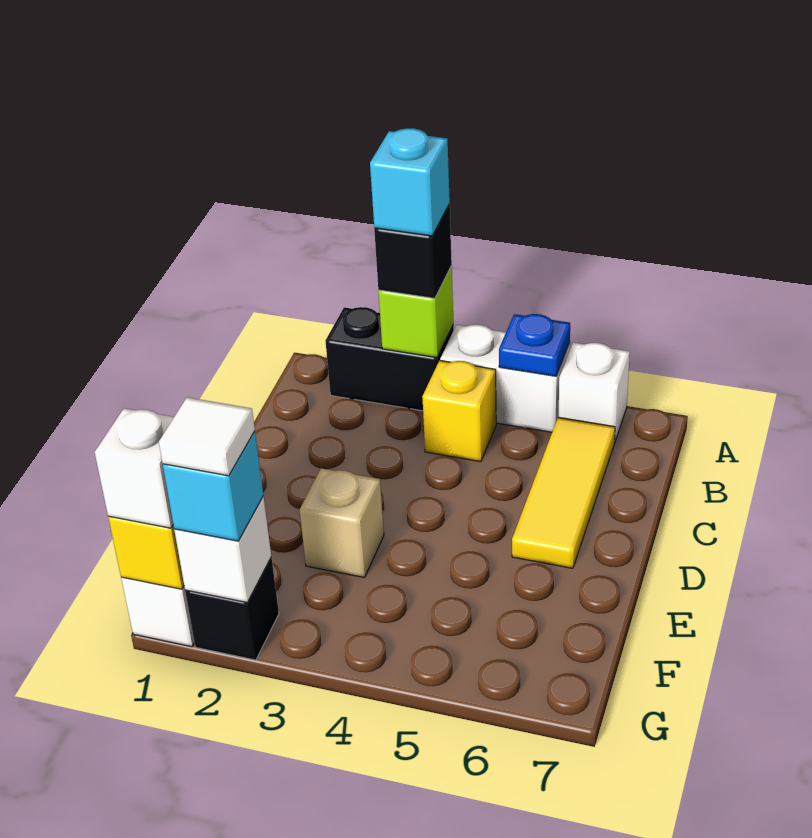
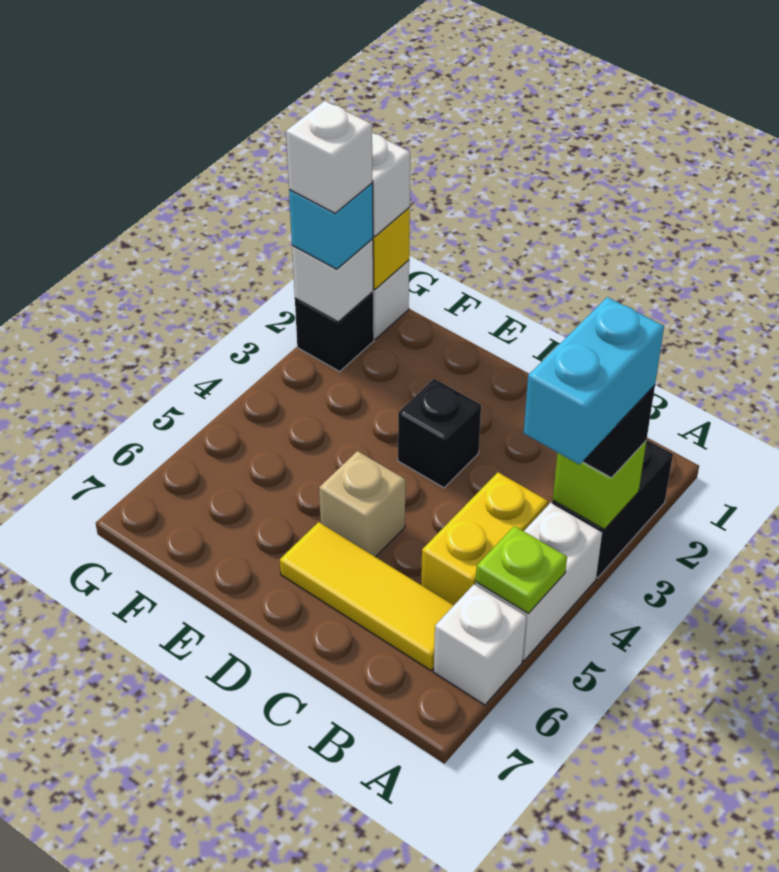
cyan 1x1 brick [370,128,450,236] -> cyan 1x2 brick [524,297,664,464]
blue 1x1 plate [499,314,570,376] -> lime 1x1 plate [476,526,567,613]
yellow 1x1 brick [422,360,496,462] -> yellow 1x2 brick [421,472,548,605]
none -> black 1x1 brick [398,379,481,488]
tan 1x1 brick [300,468,384,578] -> tan 1x1 brick moved to [319,451,405,557]
white 1x1 tile [159,397,255,476] -> white 1x1 brick [286,101,373,213]

